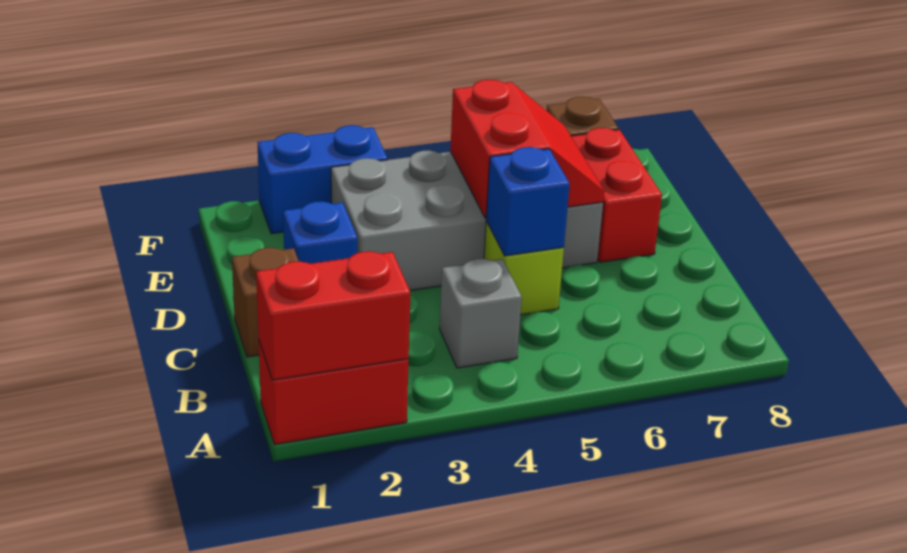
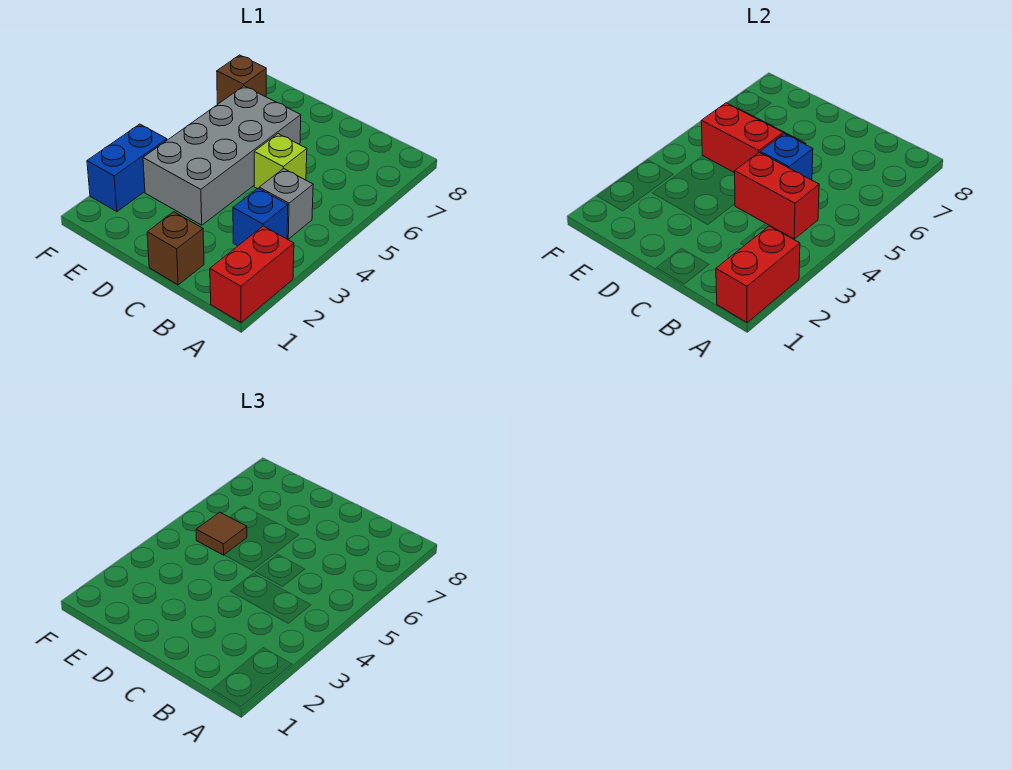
blue 1x1 brick [283,201,357,264] -> blue 1x1 brick moved to [233,188,288,246]
red 1x2 brick [571,128,662,262] -> red 1x2 brick moved to [735,153,819,239]
none -> brown 1x1 tile [196,512,247,555]

